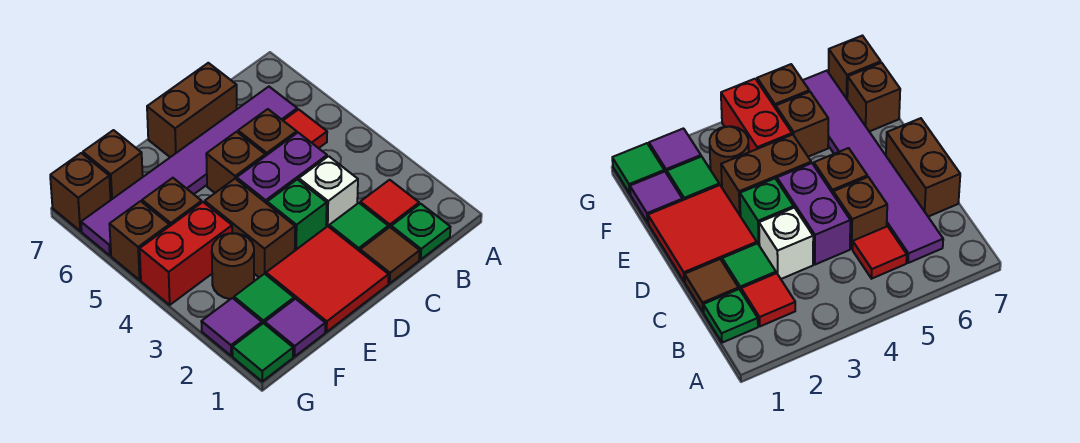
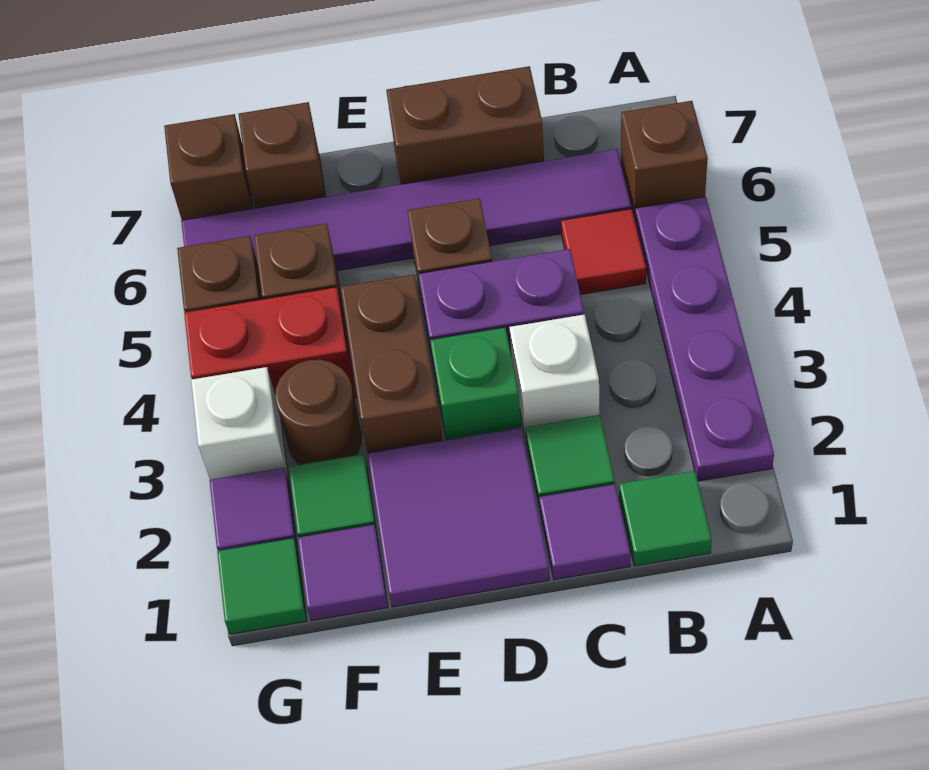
none -> purple 1x4 plate [635,197,774,481]
green 1x1 plate [391,204,450,259] -> green 1x1 tile [619,471,712,566]
red 1x1 tile [360,180,419,228] -> none
brown 1x1 tile [360,227,420,283] -> purple 1x1 tile [539,484,630,580]
brown 1x1 brick [238,109,297,156] -> brown 1x1 brick moved to [621,101,708,219]
red 2x2 tile [266,226,389,332] -> purple 2x2 tile [368,428,550,607]
none -> white 1x1 brick [191,367,288,480]

